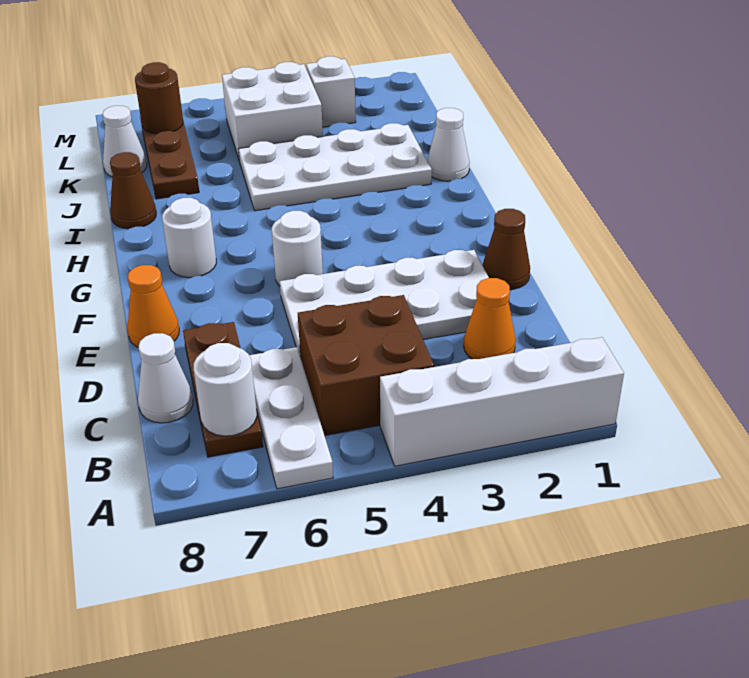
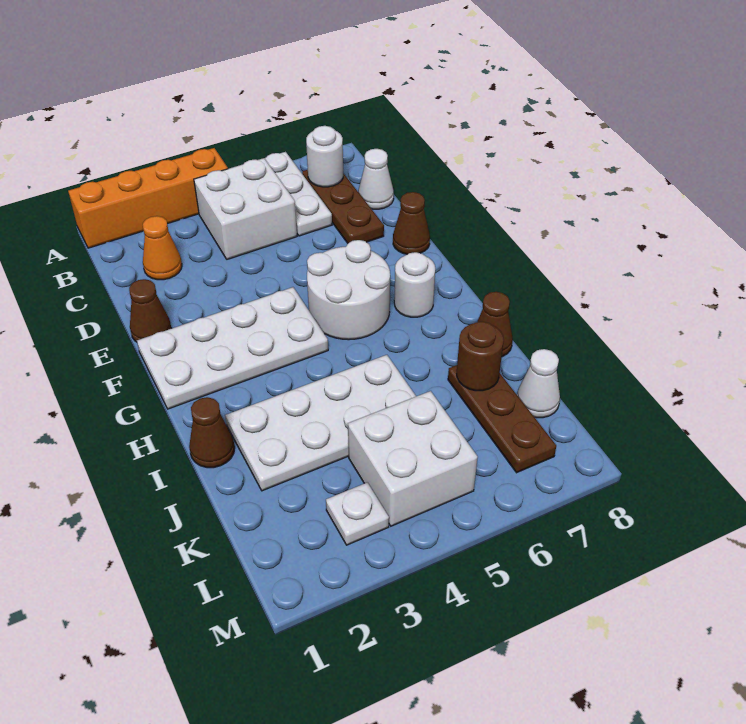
white 1x4 brick [380,337,624,466] -> orange 1x4 brick [68,148,228,248]
brown 2x2 brick [298,295,434,436] -> white 2x2 brick [194,158,297,259]
white 2x4 plate [280,250,489,354] -> white 2x4 plate moved to [137,287,328,409]
orange 1x1 cone [127,265,179,347] -> brown 1x1 cone [393,192,430,254]
white 1x1 round brick [272,211,323,286] -> white 2x2 round brick [307,240,390,340]
white 1x1 cone [427,108,470,181] -> brown 1x1 cone [189,397,235,468]
white 1x1 brick [306,56,356,127] -> white 1x1 plate [326,482,389,545]
brown 1x1 round brick [135,62,183,134] -> brown 1x1 round brick moved to [457,322,504,391]

